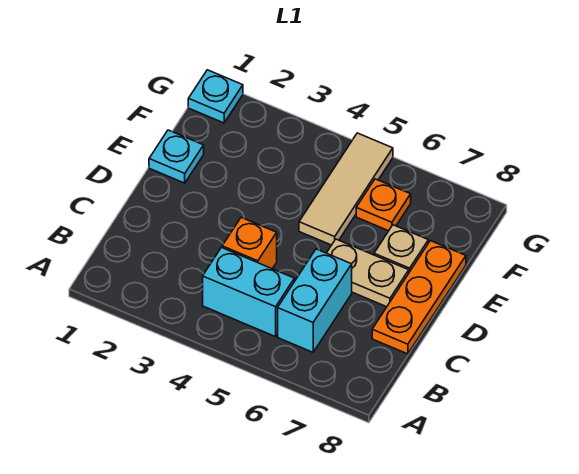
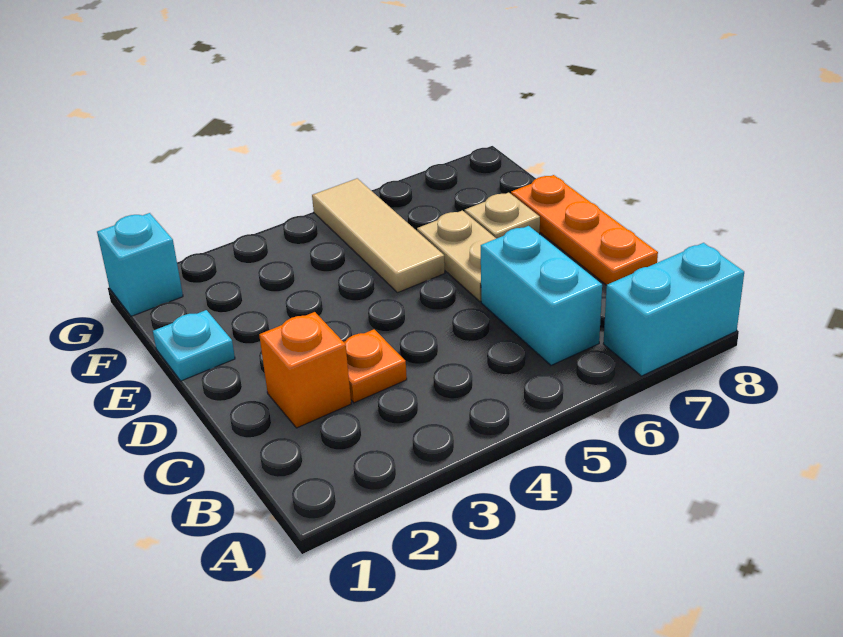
cyan 1x2 brick [203,248,294,337] -> cyan 1x2 brick moved to [603,243,744,376]
orange 1x1 brick [222,217,277,269] -> orange 1x1 brick moved to [259,312,351,428]
tan 1x2 plate [327,239,409,307] -> tan 1x2 plate turned to [417,211,496,301]
orange 1x1 plate [356,179,411,231] -> orange 1x1 plate moved to [344,329,407,403]
cyan 1x1 plate [188,70,243,123] -> cyan 1x1 brick [97,213,183,316]

